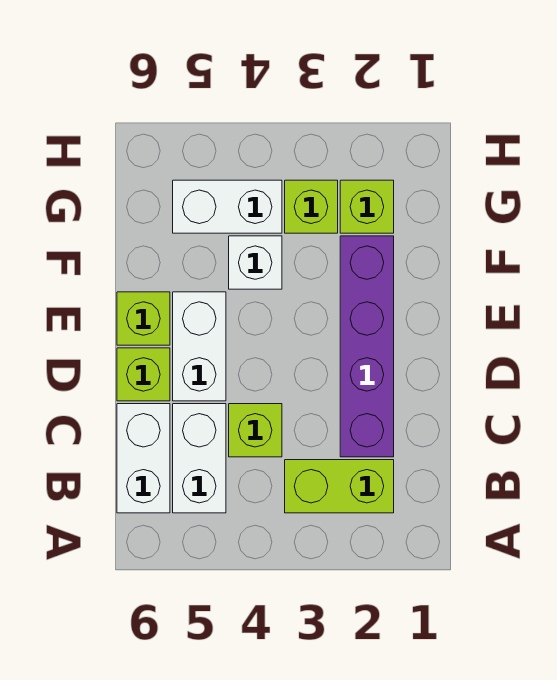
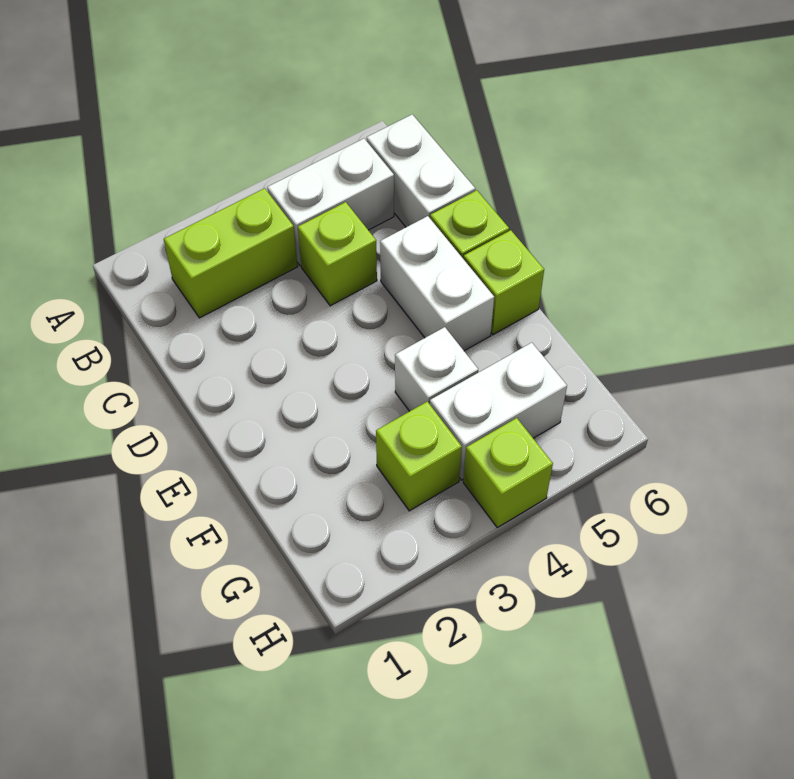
white 1x2 brick [173,404,226,513] -> white 1x2 brick turned to [267,139,394,266]
purple 1x4 brick [340,236,394,457] -> none
lime 1x1 brick [340,180,394,233] -> lime 1x1 brick moved to [463,418,553,528]

